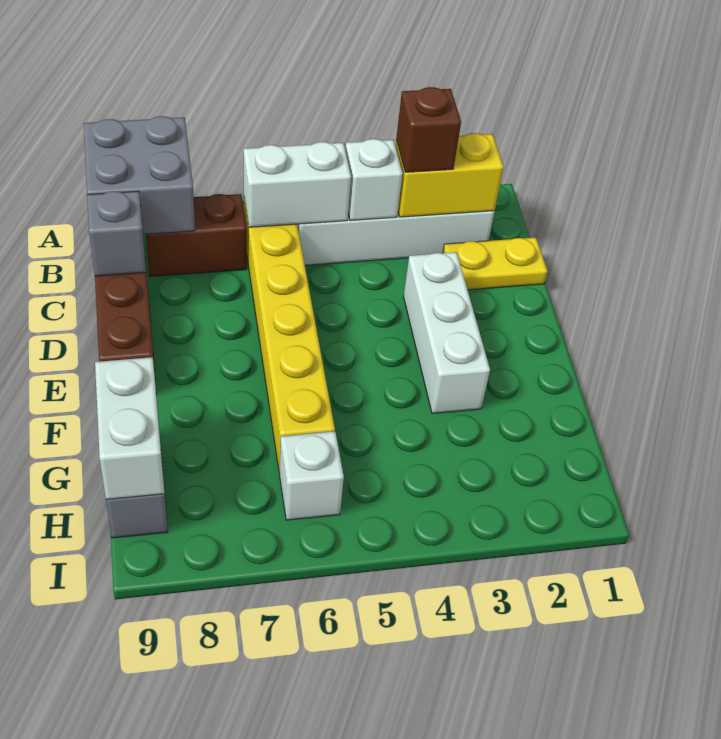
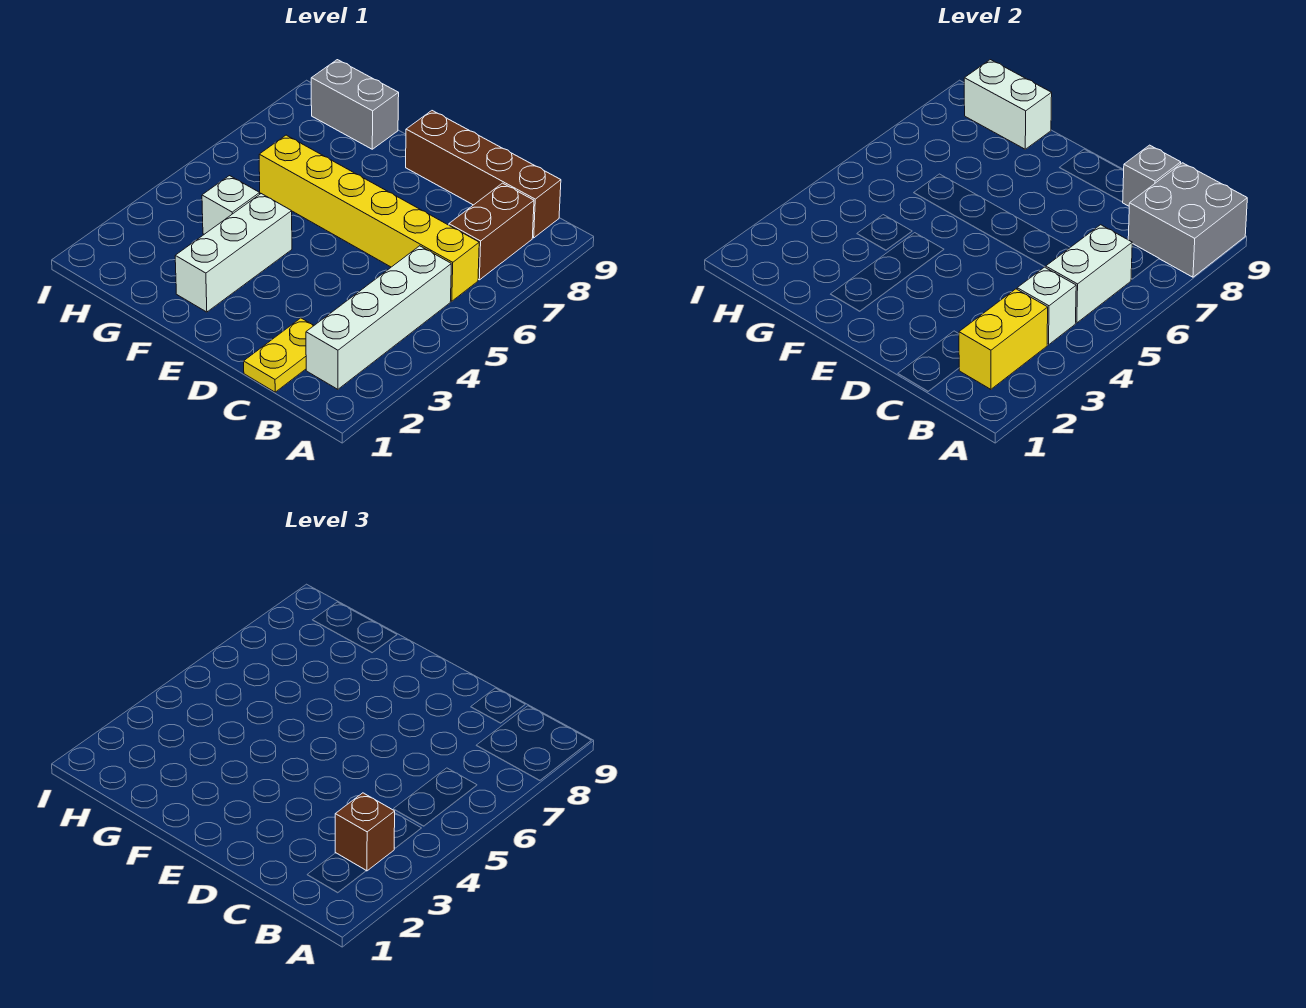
white 1x3 brick [404,252,490,414] -> white 1x3 brick turned to [175,194,292,312]
white 1x1 brick [280,431,344,520] -> white 1x1 brick moved to [202,176,260,234]

